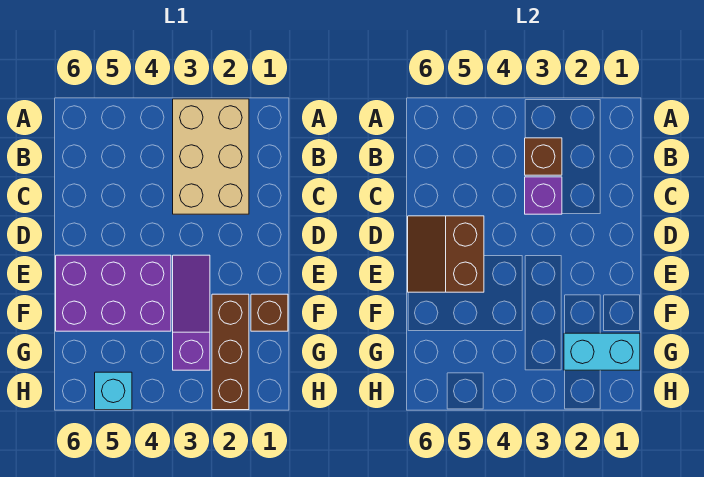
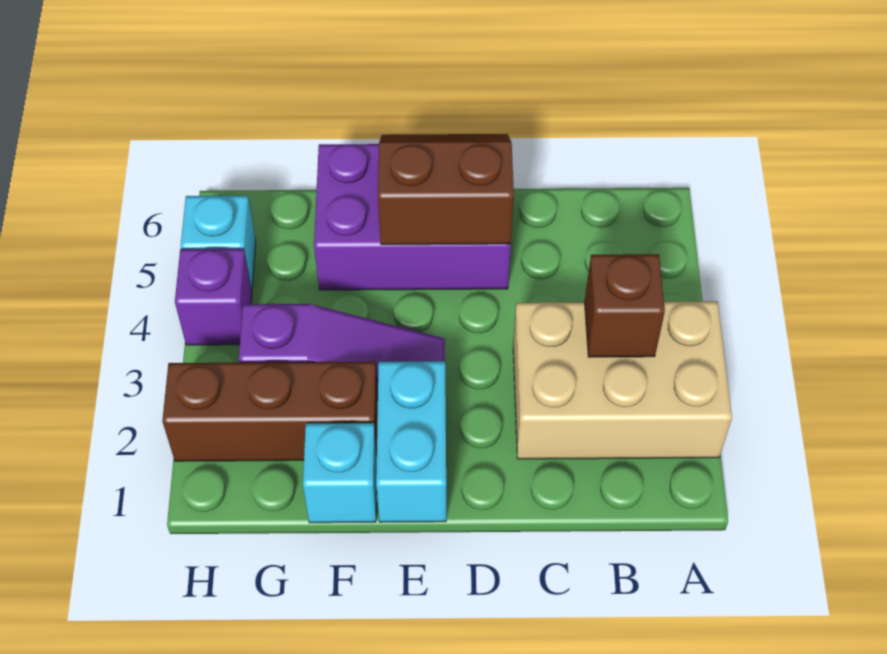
purple 1x1 brick [525,177,562,214] -> purple 1x1 brick moved to [175,249,252,345]
purple 2x3 brick [56,255,171,331] -> purple 2x3 brick turned to [314,144,511,290]
brown 1x1 brick [251,294,288,331] -> cyan 1x1 brick [303,423,377,523]
cyan 1x2 brick [564,333,640,370] -> cyan 1x2 brick moved to [376,361,446,522]

